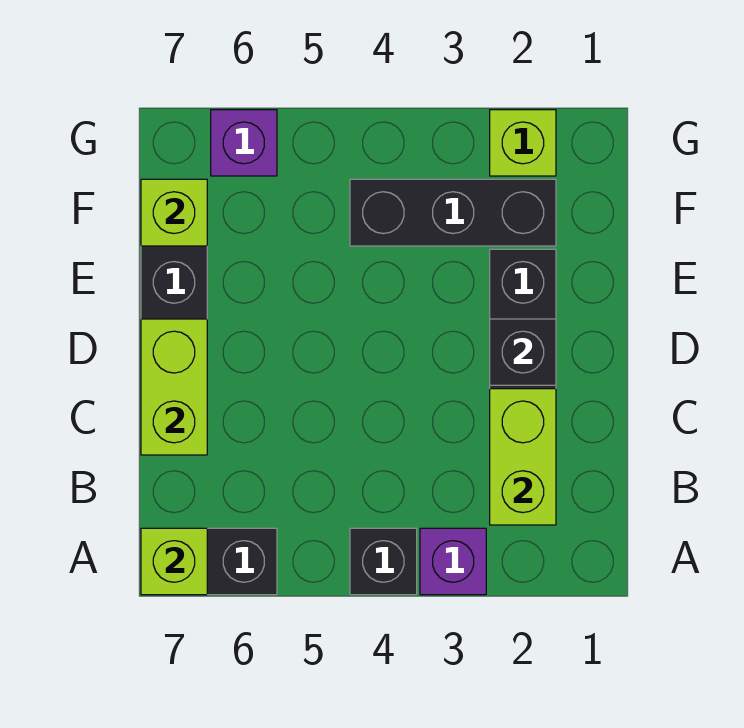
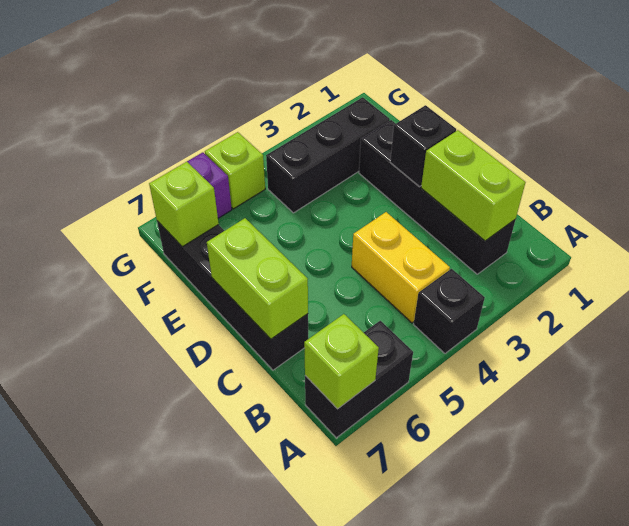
purple 1x1 brick [420,528,486,595] -> none
none -> yellow 1x2 brick [352,212,450,323]
lime 1x1 brick [490,110,556,176] -> lime 1x1 brick moved to [205,132,265,209]

